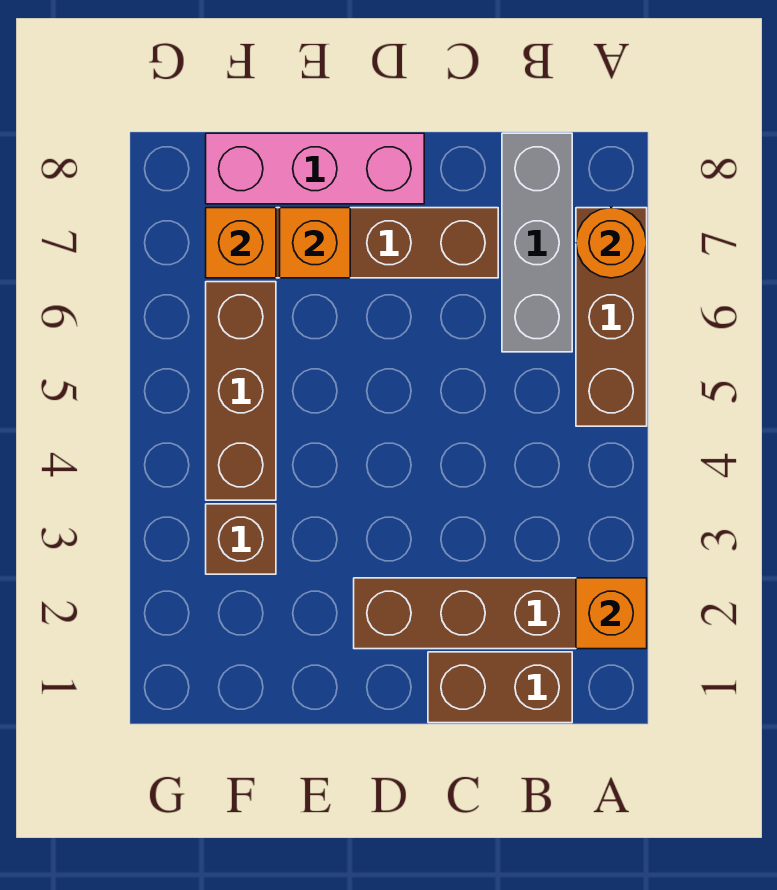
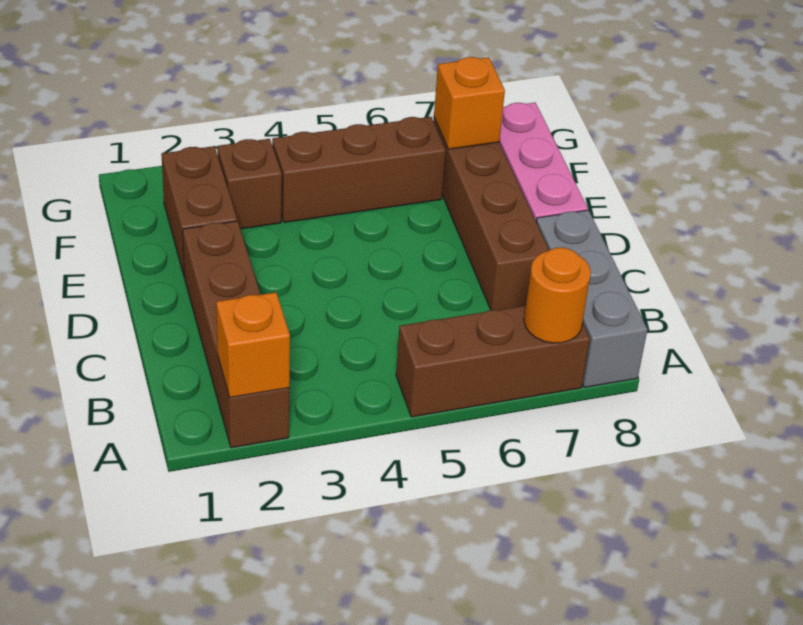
brown 1x2 brick [428,652,572,723] -> brown 1x2 brick moved to [162,146,237,277]
grey 1x3 brick [502,133,572,352] -> grey 1x3 brick turned to [536,210,647,387]
orange 1x1 brick [280,208,350,278] -> none

